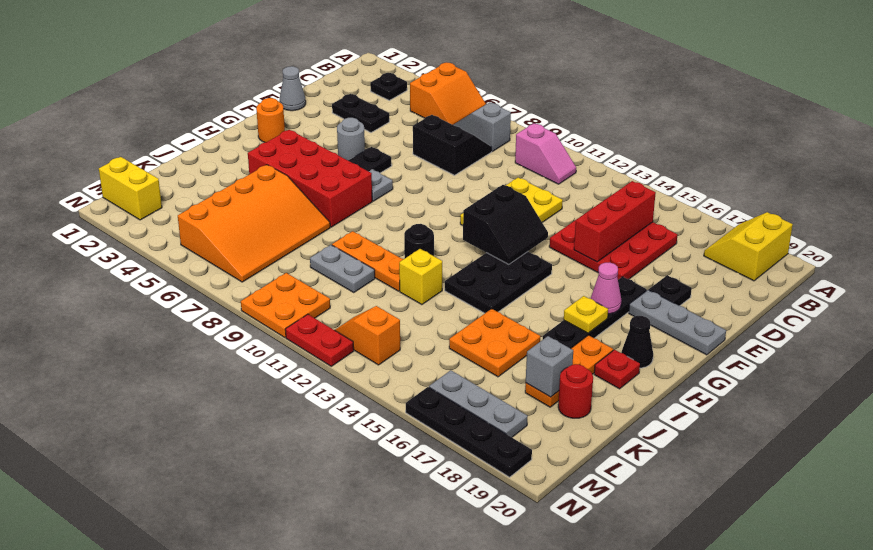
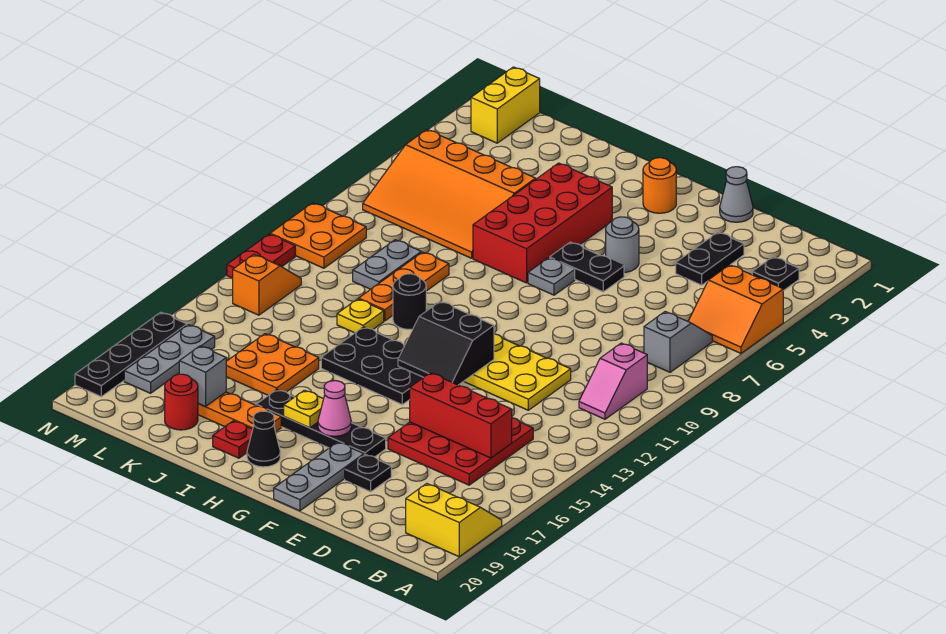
black 2x2 slope [413,115,492,175] -> none
yellow 1x1 brick [399,249,442,305] -> yellow 1x1 plate [337,299,384,333]

